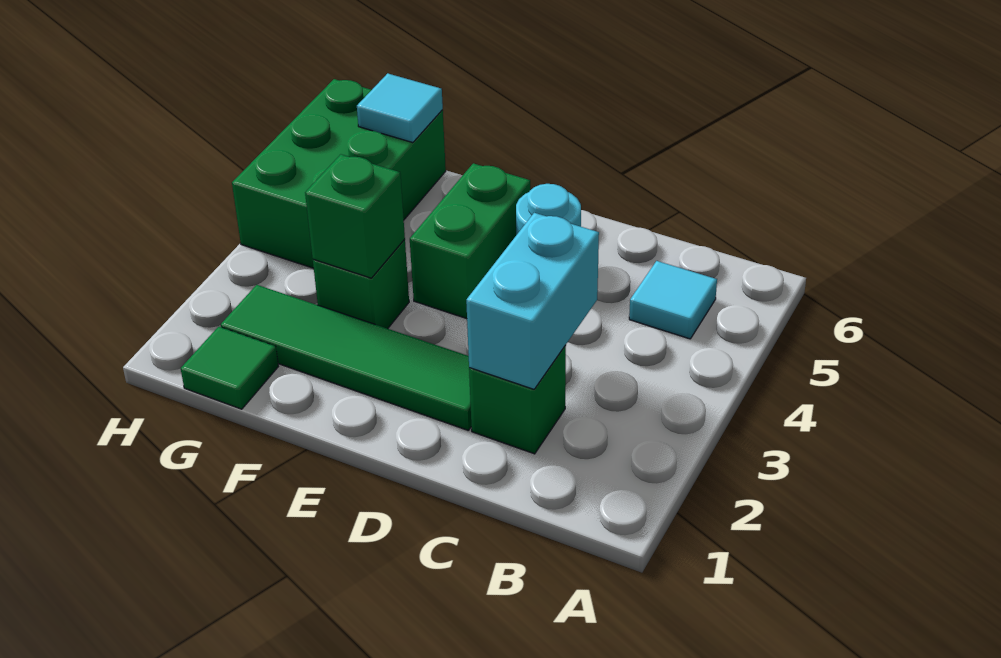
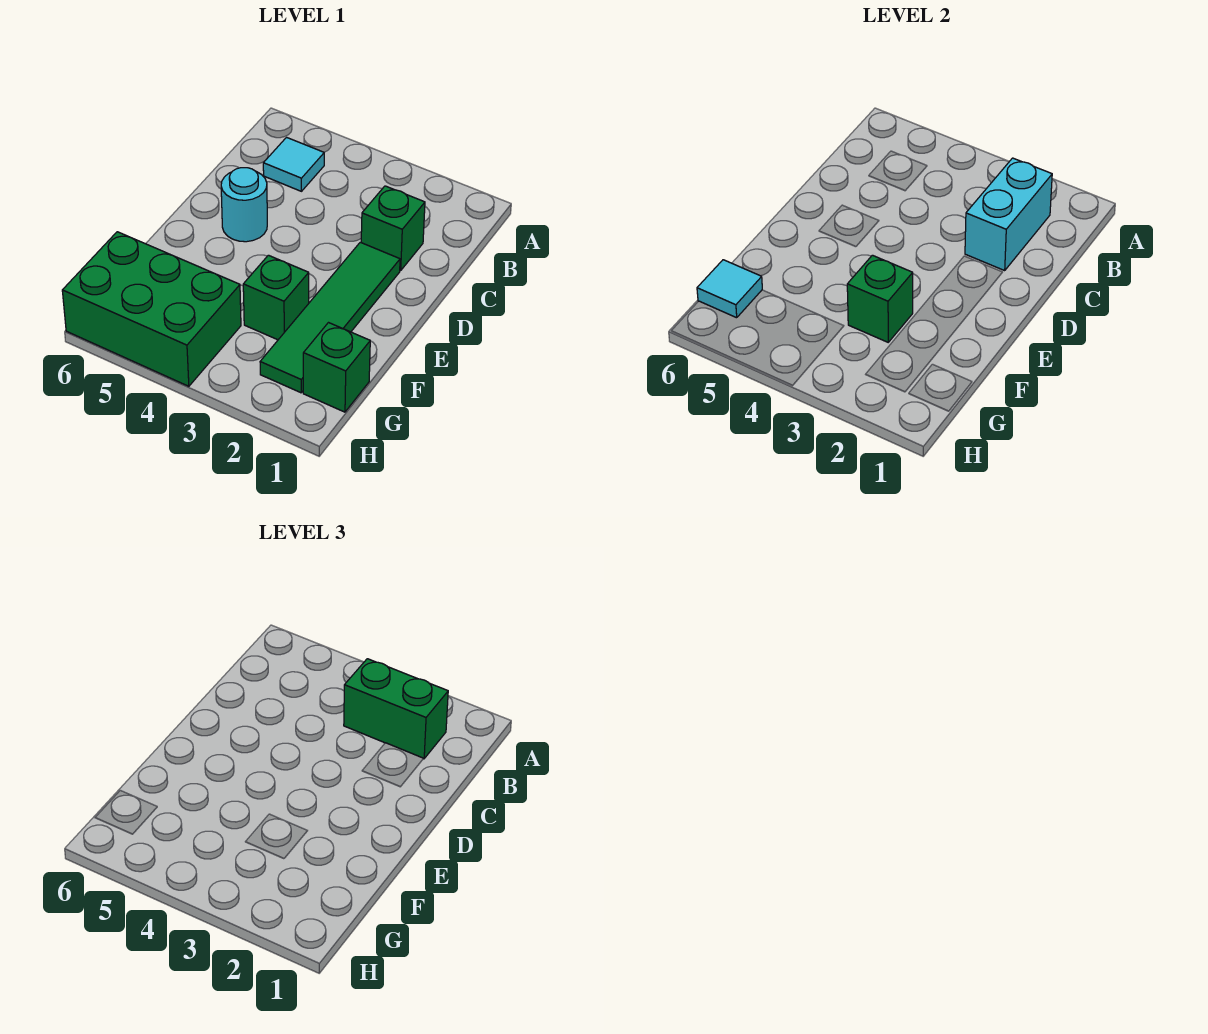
cyan 1x2 brick [466,213,599,389] -> cyan 1x2 brick turned to [965,158,1052,270]
green 1x2 brick [410,163,531,319] -> green 1x2 brick moved to [344,659,448,759]
green 1x1 tile [181,327,278,409] -> green 1x1 brick [303,323,370,412]

